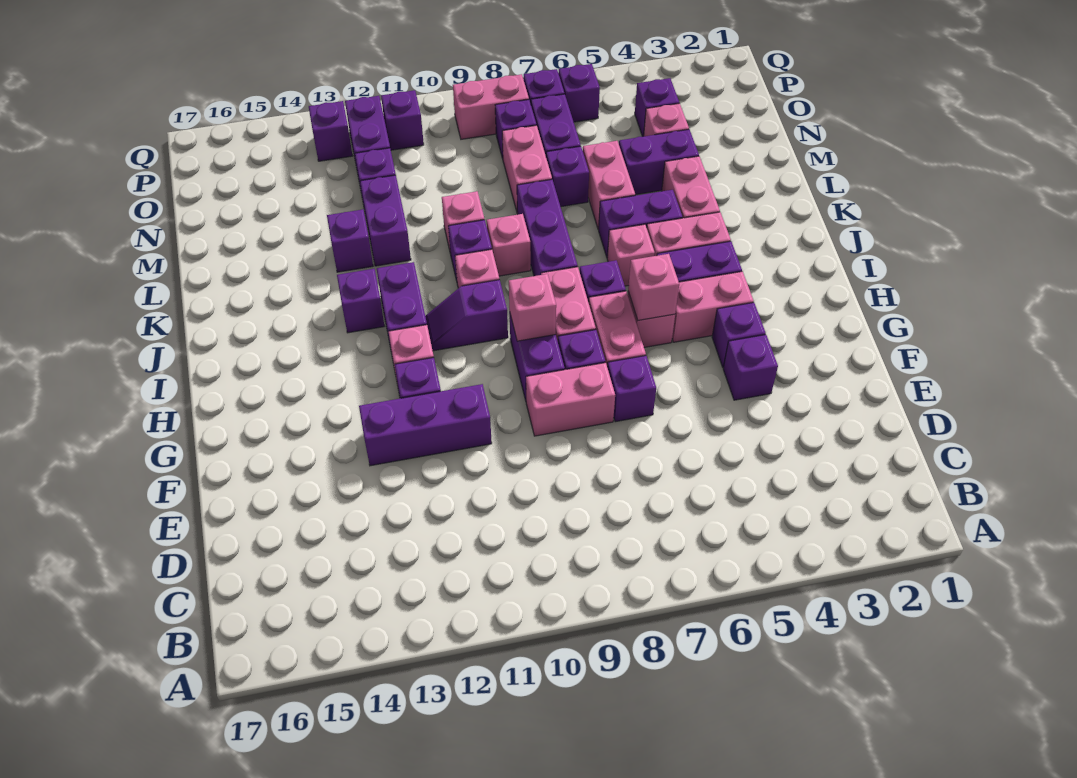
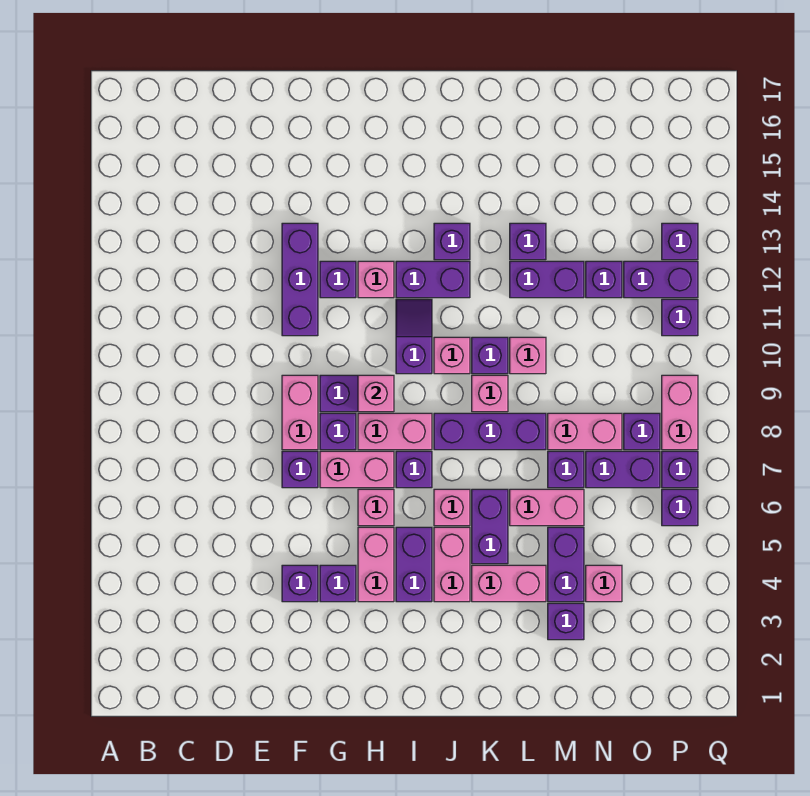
pink 1x1 brick [628,254,679,320] -> none
purple 1x1 brick [635,78,679,137] -> purple 1x1 brick moved to [548,603,584,640]

